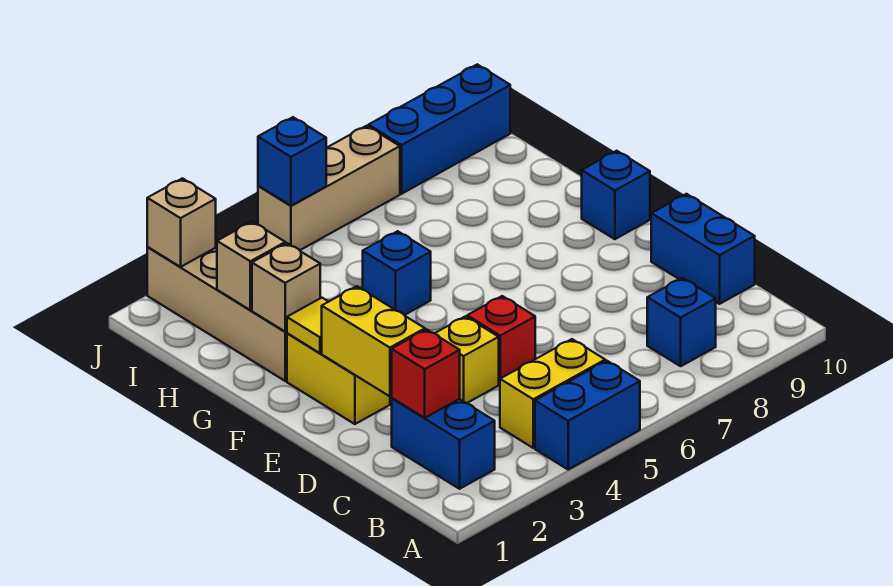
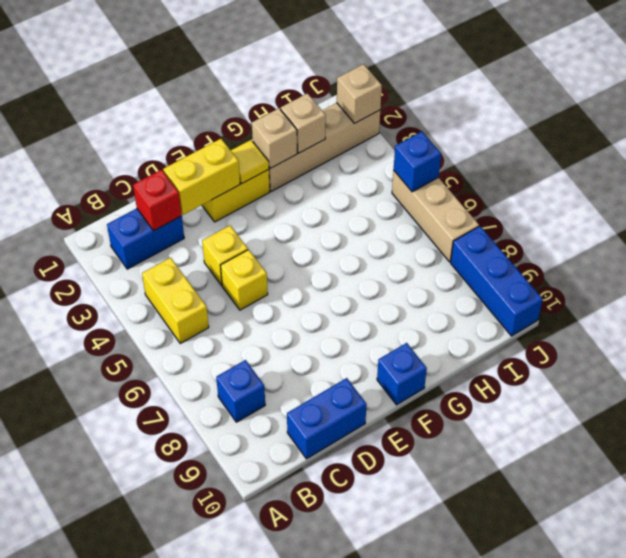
blue 1x2 brick [535,361,640,469] -> none
red 1x1 brick [467,296,535,384] -> yellow 1x1 brick [221,250,268,310]
blue 1x1 brick [363,231,431,315] -> none

